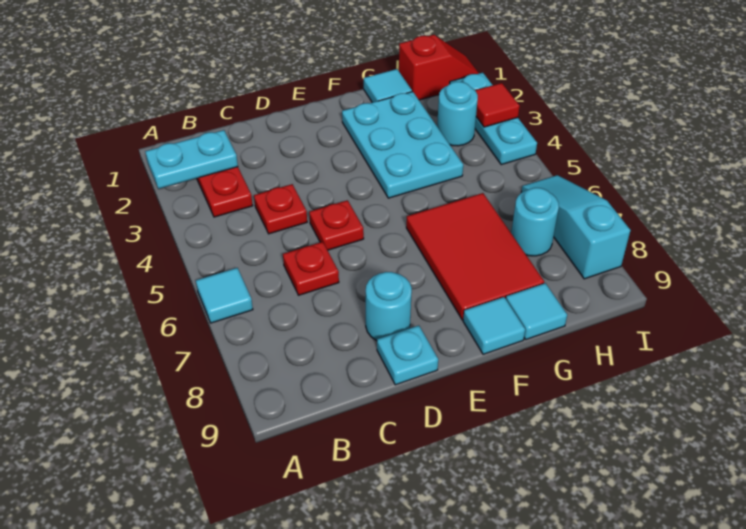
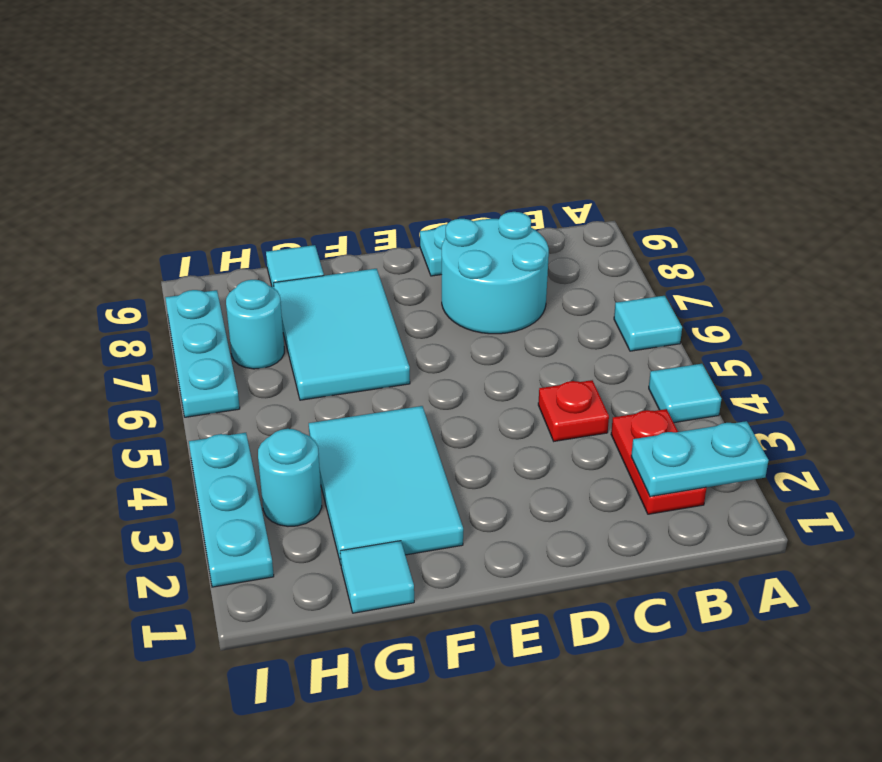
red 1x1 plate [283,242,339,295] -> none
red 1x1 plate [309,200,364,250] -> none
cyan 1x1 round brick [366,272,412,341] -> cyan 2x2 round brick [442,212,549,334]
cyan 2x3 plate [342,92,463,198] -> cyan 2x3 tile [309,406,463,564]
red 2x3 tile [406,193,544,320] -> cyan 2x3 tile [274,269,410,400]
cyan 1x1 tile [463,297,525,354] -> cyan 1x1 tile moved to [649,364,721,423]
red 1x2 slope [399,35,479,100] -> none
red 1x1 tile [475,83,520,127] -> none
cyan 1x3 slope [521,175,631,279] -> cyan 1x3 plate [165,290,240,417]

